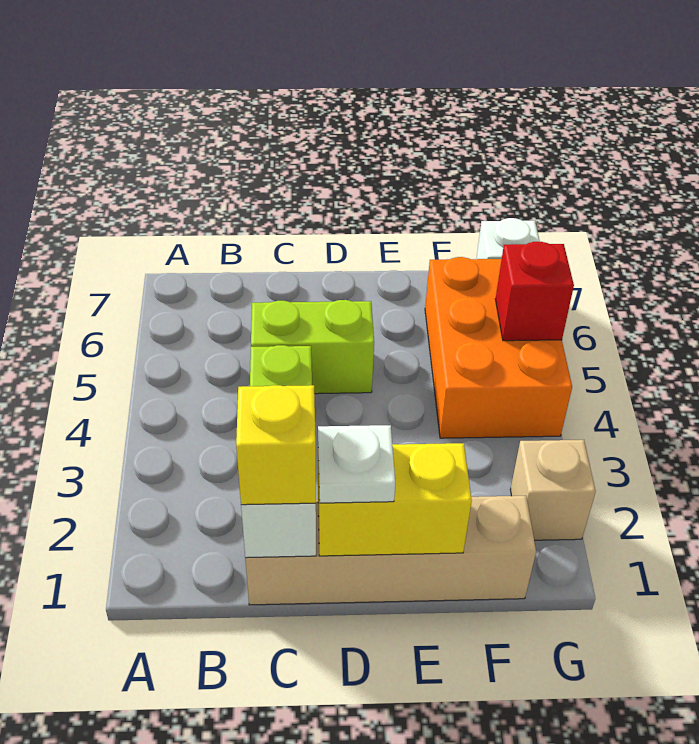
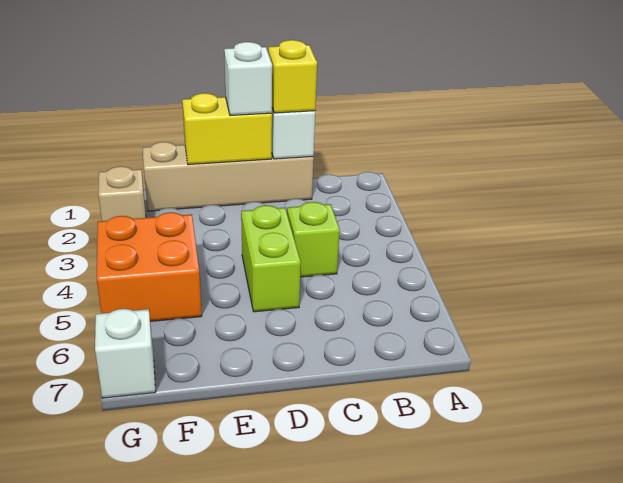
lime 1x2 brick [251,300,374,394] -> lime 1x2 brick turned to [241,205,301,312]
white 1x1 plate [318,425,395,503] -> white 1x1 brick [224,42,272,116]
orange 2x3 brick [425,257,572,438] -> orange 2x2 brick [97,212,202,321]
red 1x1 brick [495,242,574,341] -> none

